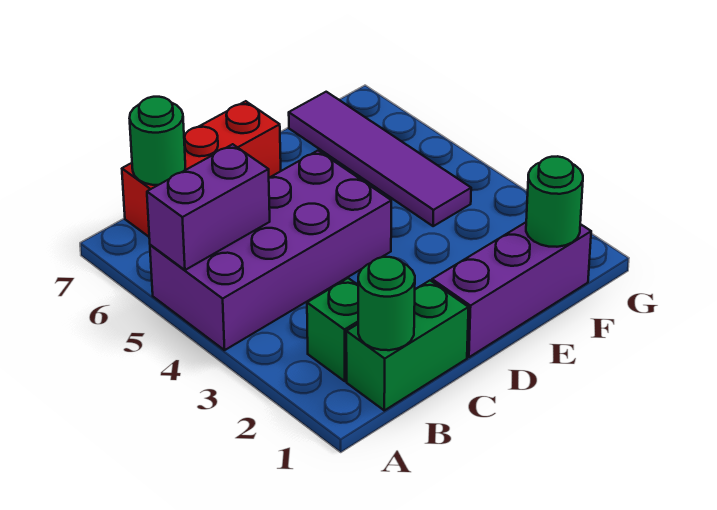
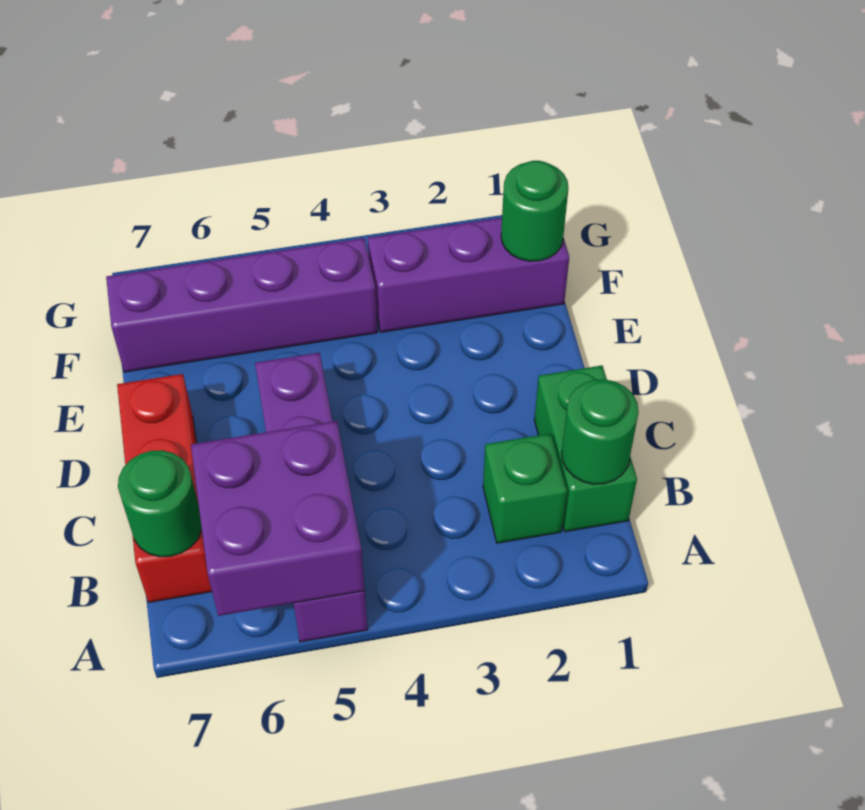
purple 2x4 brick [150,151,391,350] -> purple 1x4 brick [255,353,368,642]
purple 1x2 brick [147,144,270,270] -> purple 2x2 brick [191,421,365,616]
purple 1x3 brick [432,222,591,357] -> purple 1x3 brick turned to [368,218,569,332]
purple 1x4 tile [289,92,471,226] -> purple 1x4 brick [106,238,377,372]

